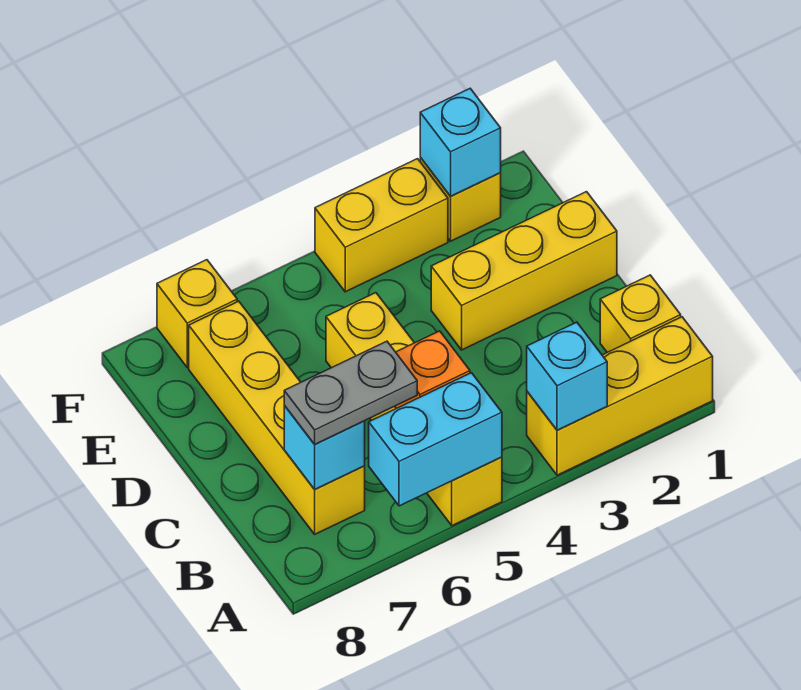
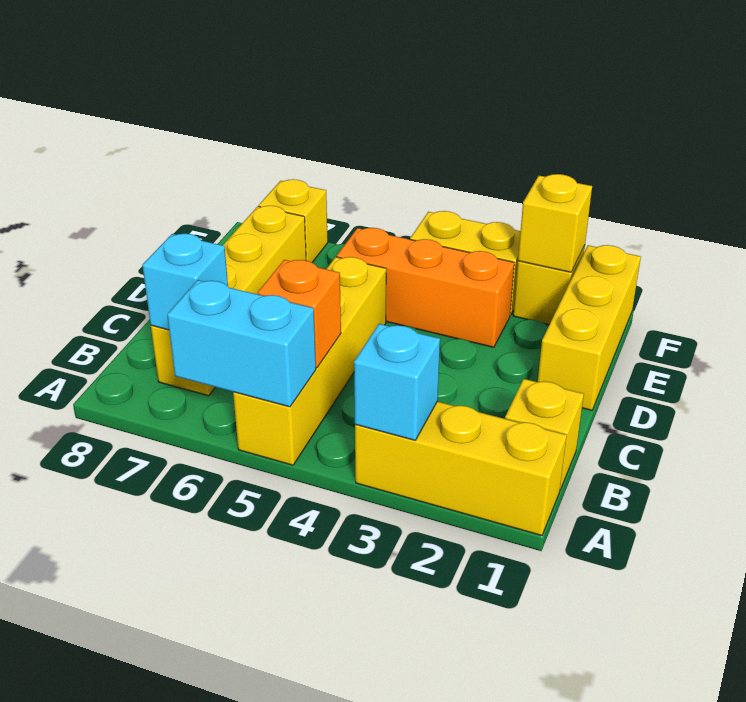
grey 1x2 plate [284,341,417,444] -> none
yellow 1x3 brick [431,192,617,350] -> yellow 1x3 brick turned to [538,245,641,410]
none -> orange 1x3 brick [337,228,514,347]
cyan 1x1 brick [420,89,501,196] -> yellow 1x1 brick [518,174,592,272]

